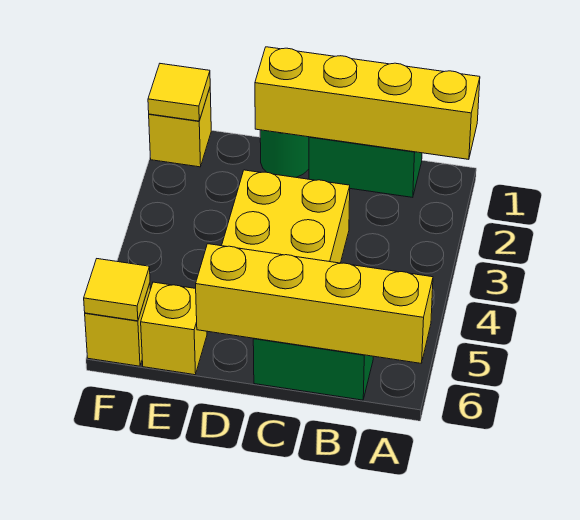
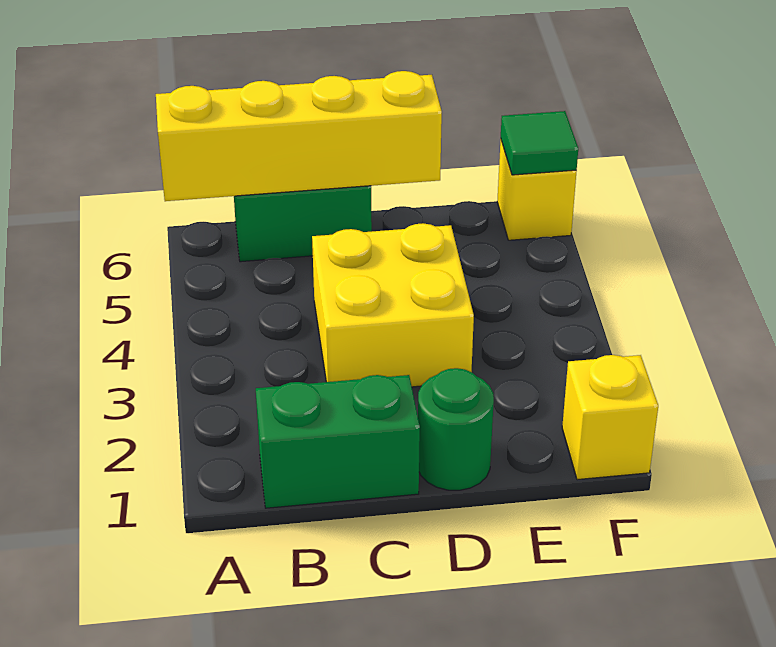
yellow 1x4 brick [255,47,480,159] -> none
yellow 1x1 brick [141,282,207,375] -> none
yellow 1x1 tile [148,64,210,121] -> none
yellow 1x1 tile [84,259,150,321] -> green 1x1 tile [501,111,578,175]

